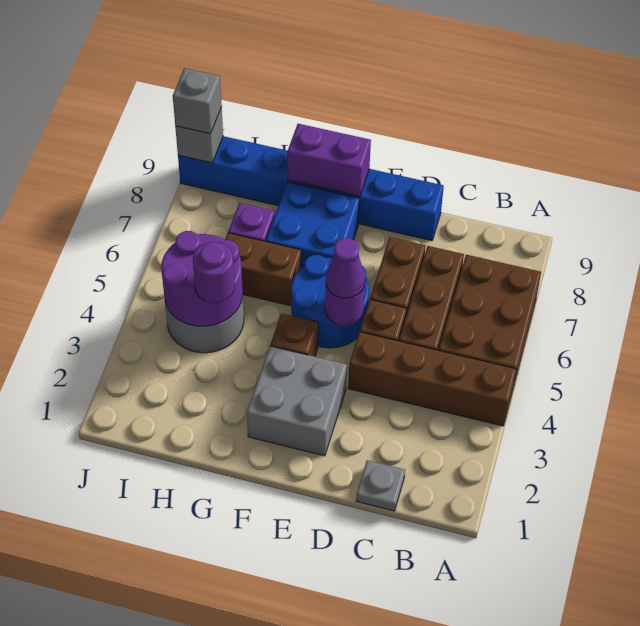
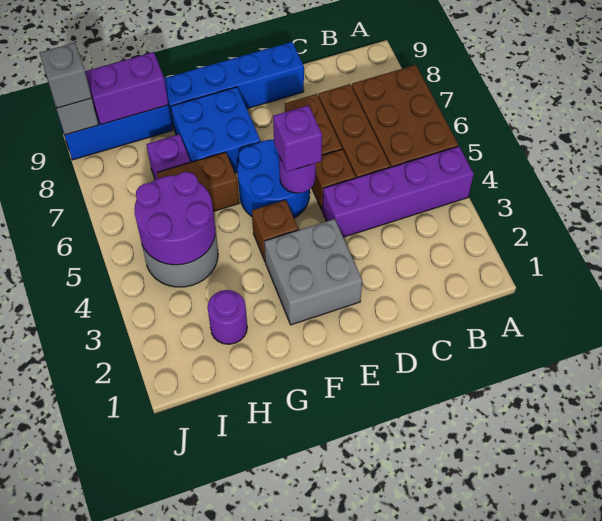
brown 1x4 brick [348,332,516,426] -> purple 1x4 brick [322,146,474,237]
grey 1x1 plate [356,460,405,511] -> none
purple 1x1 cone [326,238,365,298] -> purple 1x1 brick [273,105,322,172]
purple 1x2 brick [287,124,371,196] -> purple 1x2 brick moved to [85,52,168,125]
purple 1x1 round brick [193,242,234,303] -> purple 1x1 round brick moved to [207,290,247,344]

